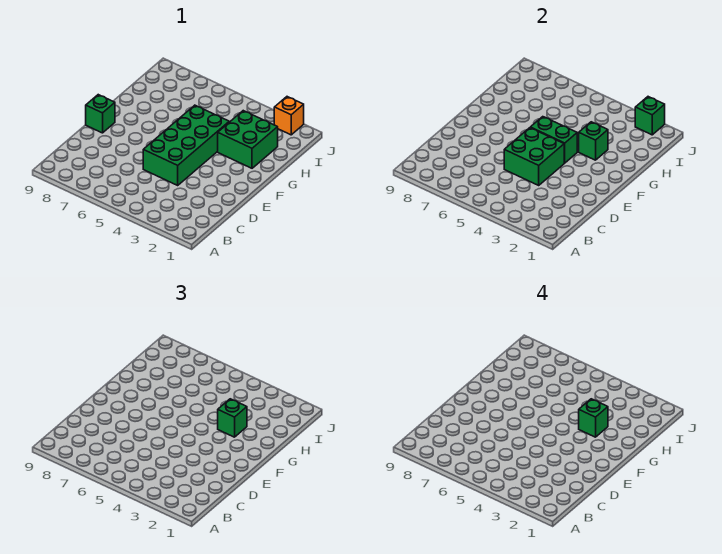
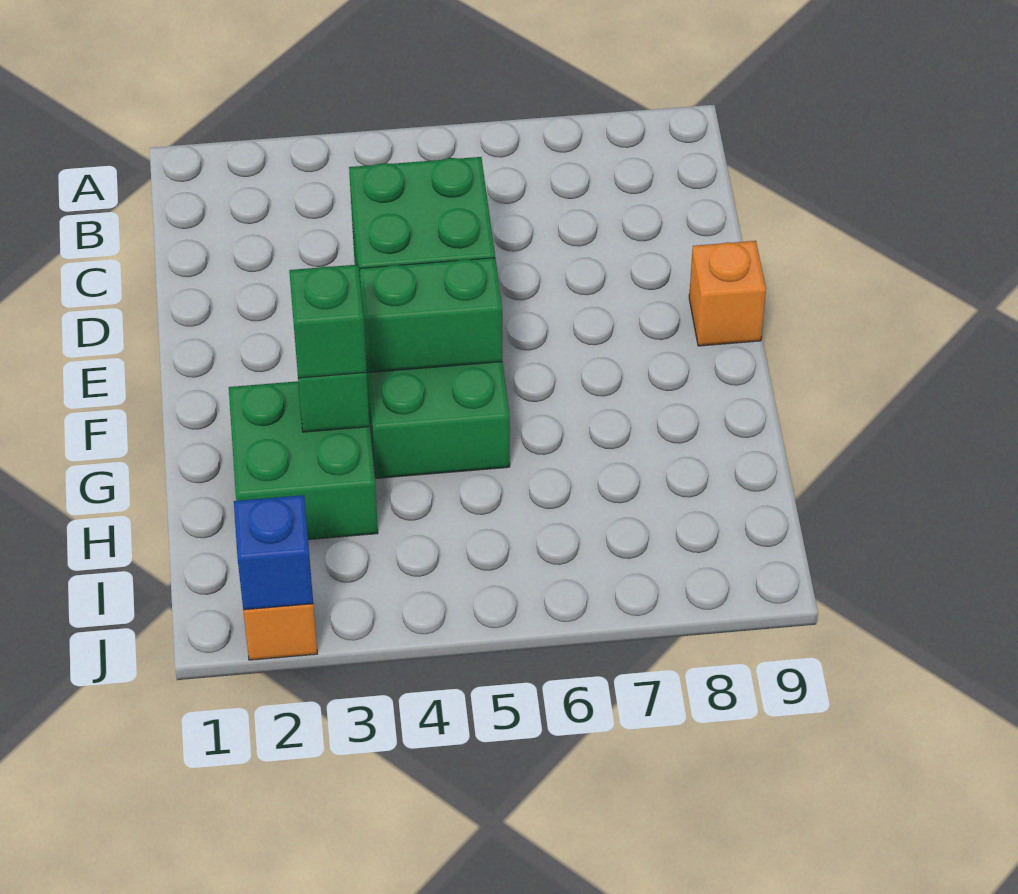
green 1x1 brick [86,95,115,133] -> orange 1x1 brick [689,241,766,346]
green 1x1 brick [579,399,608,437] -> none
green 1x1 brick [635,97,665,135] -> blue 1x1 brick [234,495,313,610]

